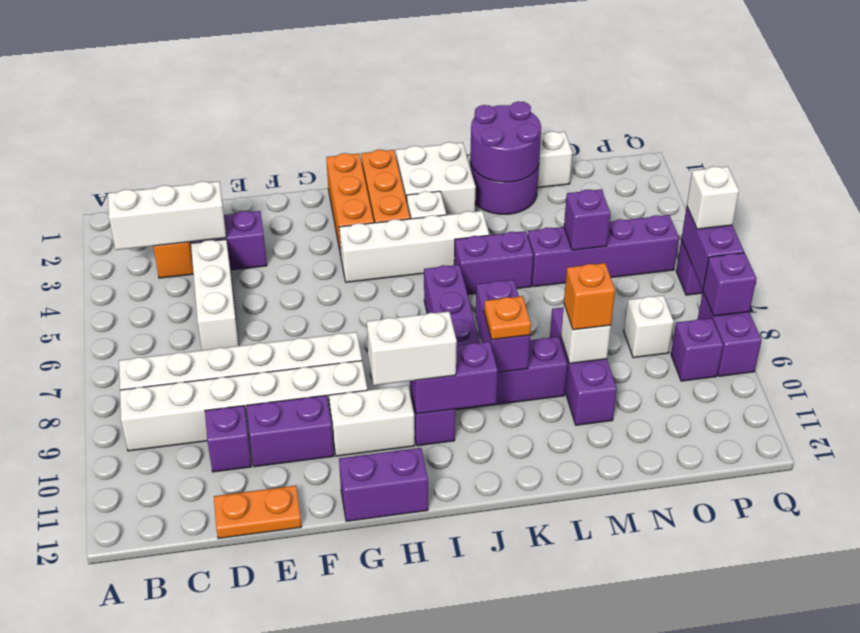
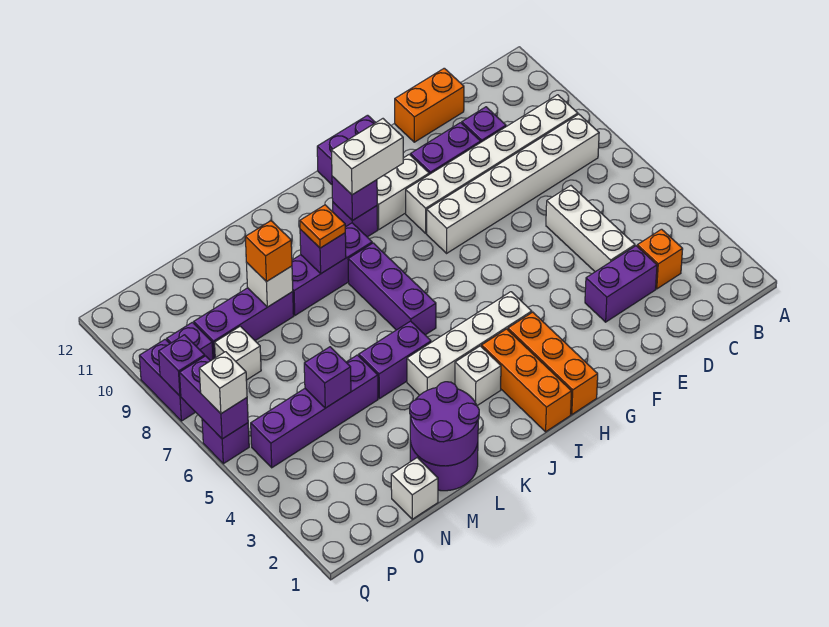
white 1x3 brick [108,181,226,250] -> none
orange 1x2 plate [214,486,302,539] -> orange 1x2 brick [395,68,464,142]
purple 1x2 brick [410,342,498,414] -> purple 1x1 brick [332,176,377,221]
white 2x2 brick [396,142,476,215] -> none
purple 1x2 brick [475,280,530,372] -> purple 1x1 brick [300,229,346,273]
purple 1x3 brick [550,307,617,425] -> purple 1x3 brick turned to [194,288,294,359]

